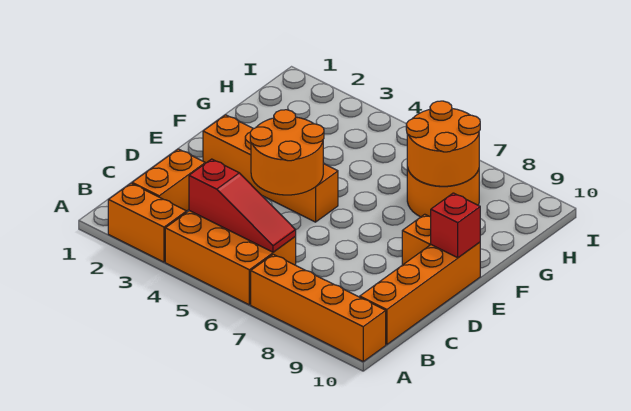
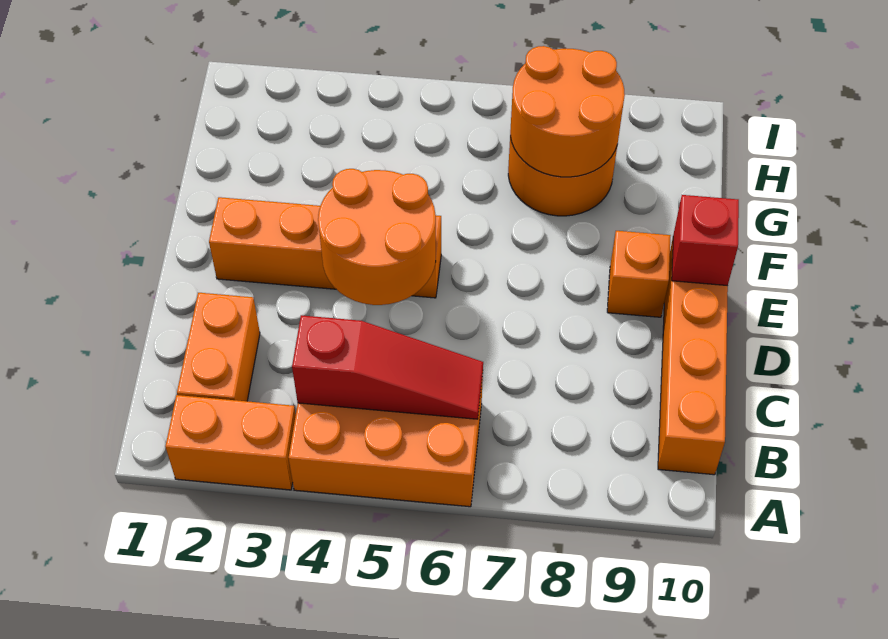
orange 1x4 brick [251,254,386,361] -> none

